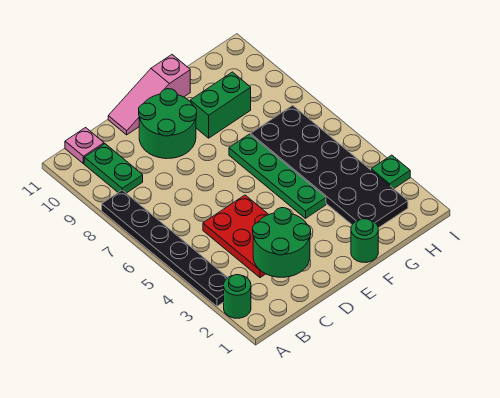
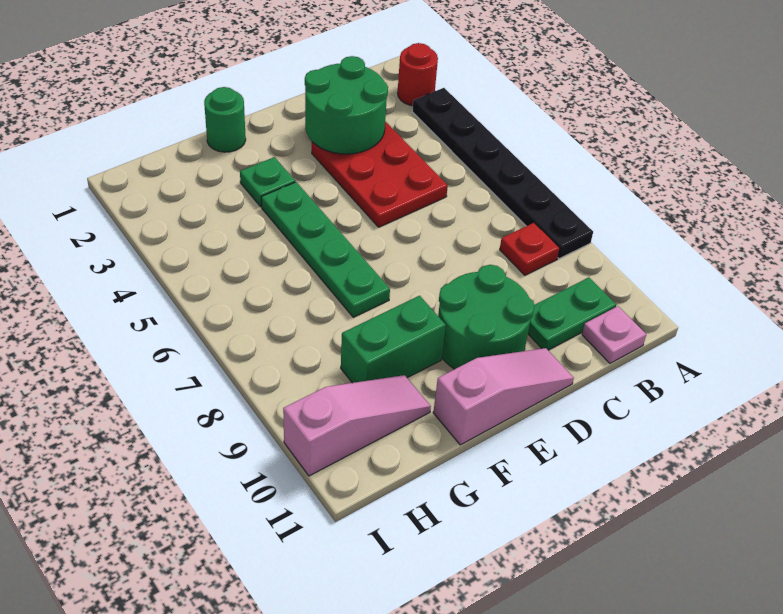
green 1x1 round brick [224,275,251,318] -> red 1x1 round brick [398,43,438,106]
none -> red 1x1 plate [500,223,560,275]
green 1x2 plate [84,144,143,193] -> green 1x2 plate turned to [528,277,616,350]
black 2x6 plate [251,105,408,228] -> none
none -> pink 1x3 slope [283,375,431,476]
green 1x1 plate [371,155,410,189] -> green 1x1 plate moved to [240,157,295,207]

